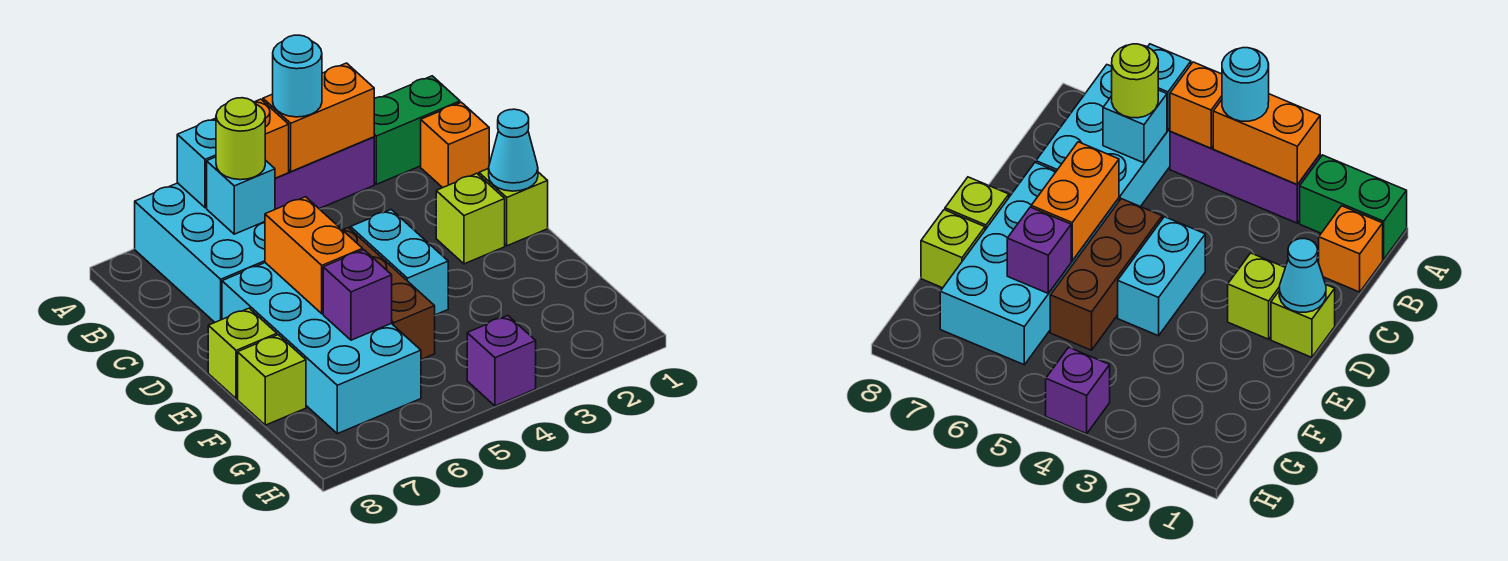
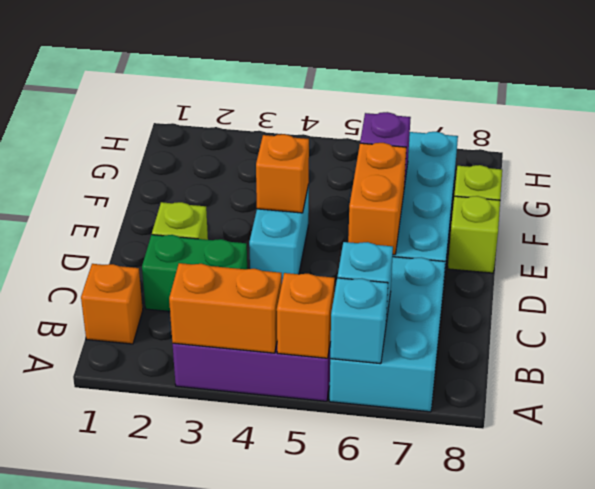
green 1x2 brick [374,76,460,184] -> green 1x2 brick moved to [142,235,247,311]
cyan 1x1 round brick [273,35,322,117] -> none
lime 1x1 round brick [216,98,265,180] -> none
lime 1x1 brick [479,168,548,246] -> none
cyan 1x1 cone [489,109,538,191] -> none
brown 1x3 brick [343,228,435,360] -> none
none -> orange 1x1 brick [256,134,309,213]
purple 1x1 brick [467,316,536,406] -> none

